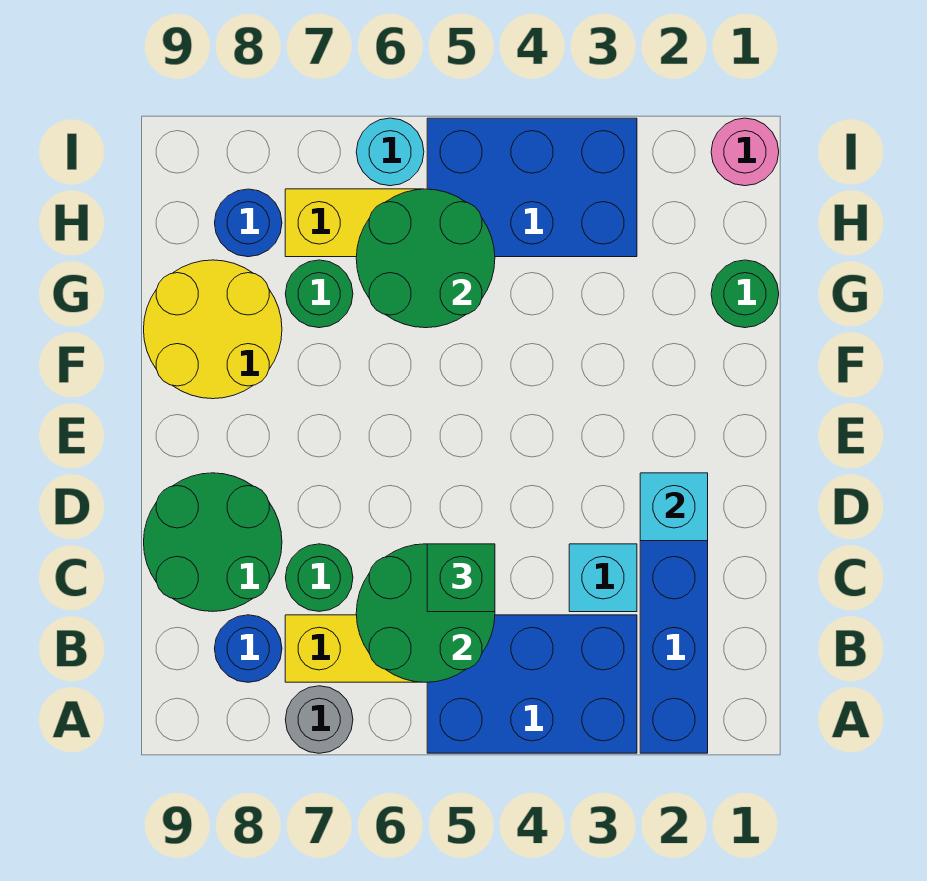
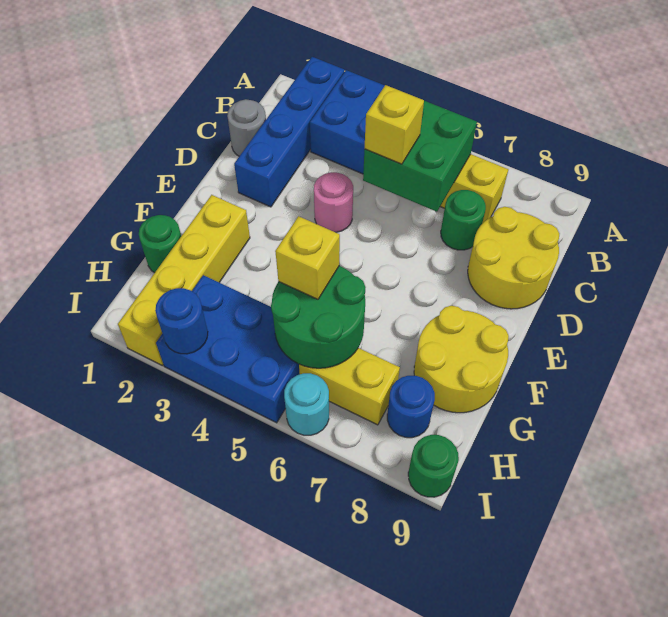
grey 1x1 round brick [285,686,353,753] -> grey 1x1 round brick moved to [227,99,266,156]
green 2x2 round brick [356,544,495,682] -> green 2x2 brick [363,101,477,212]
blue 1x1 round brick [215,615,282,682] -> blue 1x1 round brick moved to [155,288,208,354]
cyan 1x1 brick [569,544,637,612] -> none
green 1x1 brick [427,544,495,612] -> yellow 1x1 brick [365,85,424,164]
green 2x2 round brick [144,473,282,612] -> yellow 2x2 round brick [468,207,560,309]
cyan 1x1 brick [640,473,708,541] -> none
none -> yellow 1x4 brick [118,195,250,365]
none -> yellow 1x1 brick [275,216,340,299]
green 1x1 round brick [285,260,353,328] -> green 1x1 round brick moved to [408,435,459,497]
pink 1x1 round brick [711,118,779,186] -> pink 1x1 round brick moved to [314,172,353,232]

